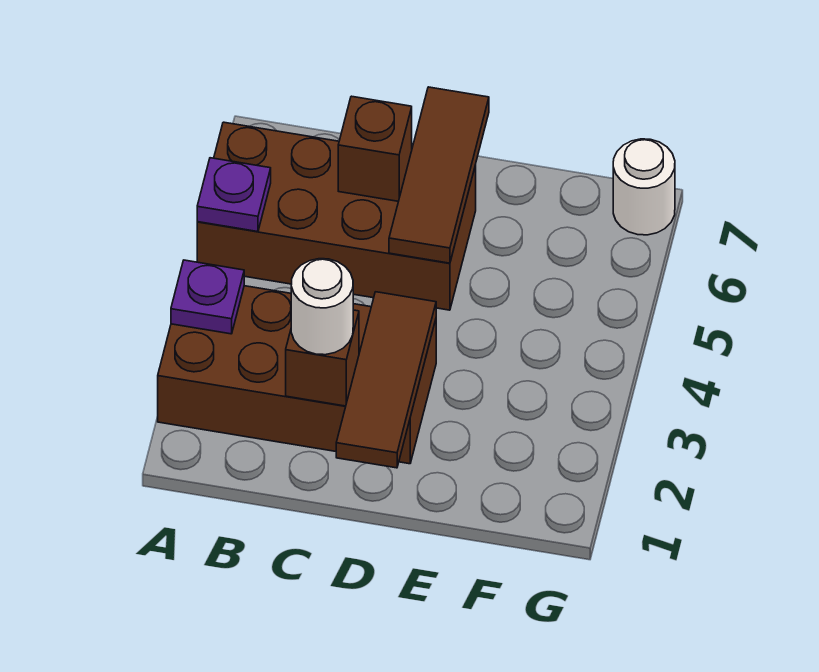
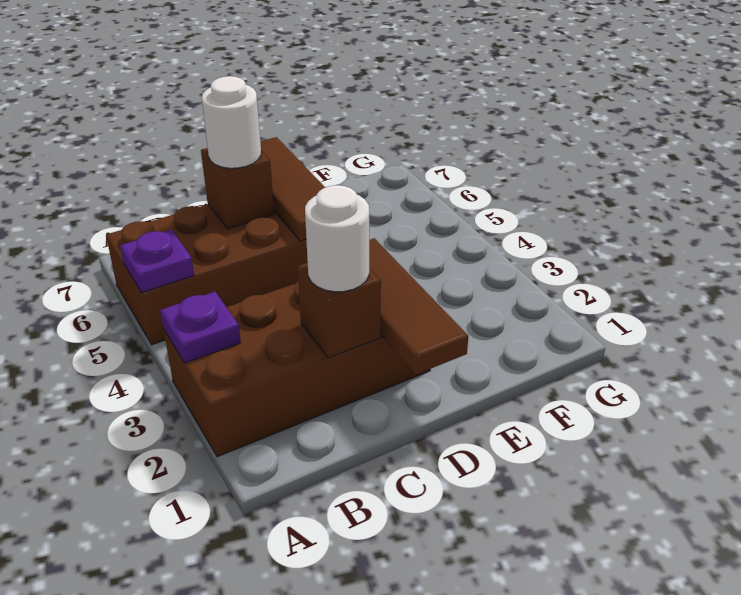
white 1x1 round brick [613,139,675,235] -> white 1x1 round brick moved to [202,76,261,168]

